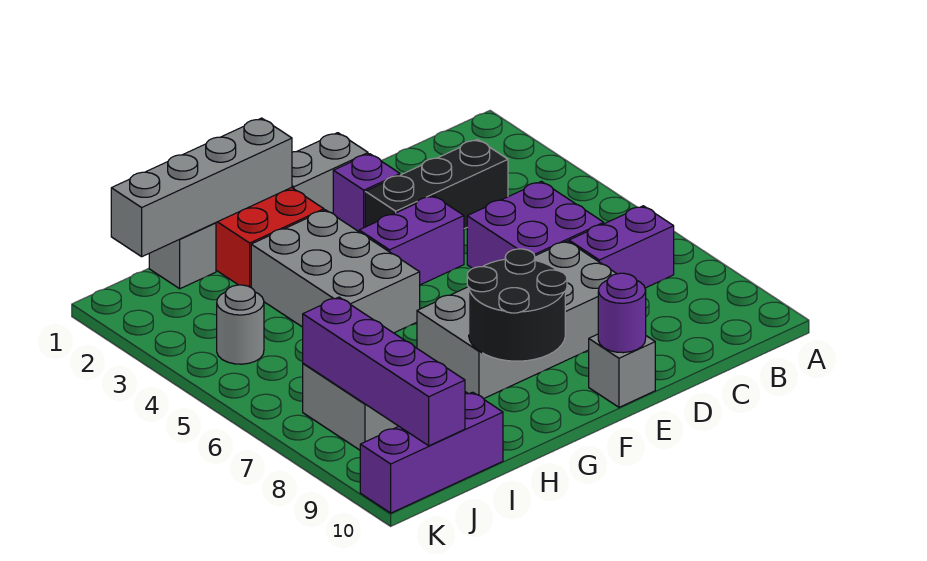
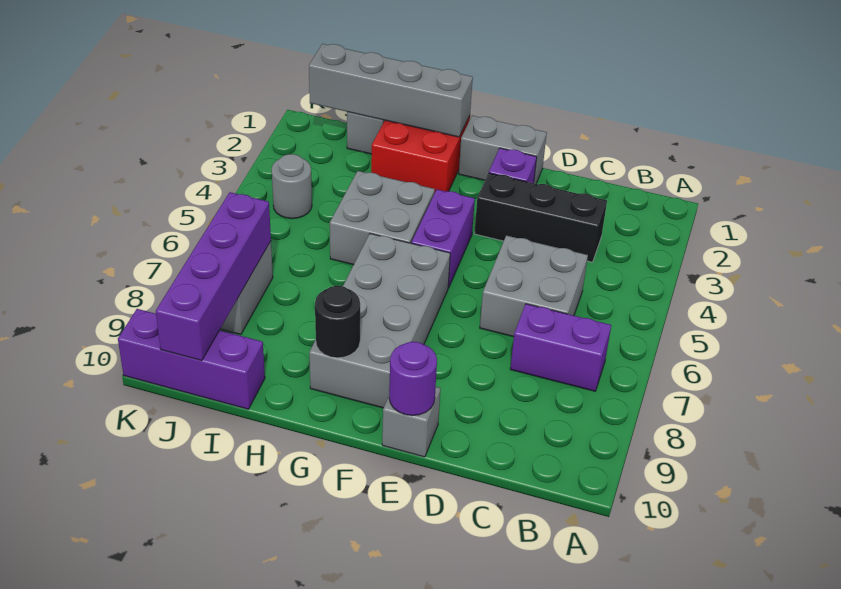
purple 2x2 brick [467,181,604,268] -> grey 2x2 brick [480,235,588,337]
grey 2x4 brick [417,241,617,399] -> grey 2x4 brick turned to [309,234,450,408]
purple 1x2 brick [359,196,464,285] -> purple 1x2 brick turned to [411,190,475,288]
black 2x2 round brick [467,249,567,361] -> black 1x1 round brick [315,286,360,358]
grey 2x3 brick [251,210,420,333] -> grey 2x2 brick [330,171,435,265]

